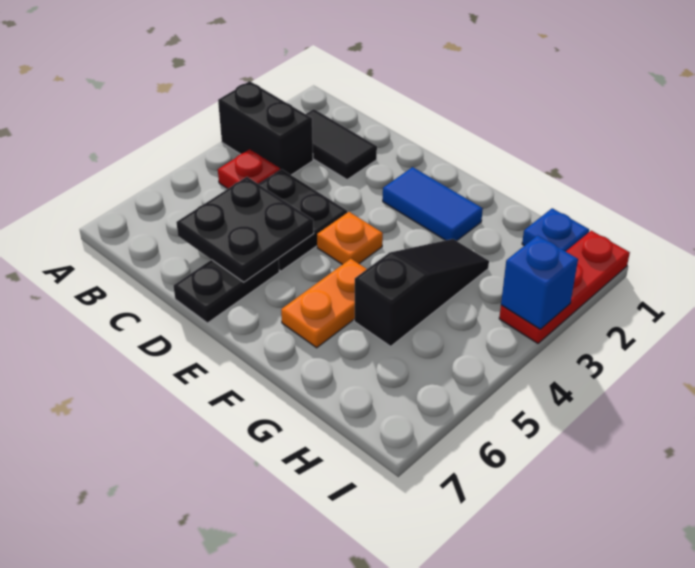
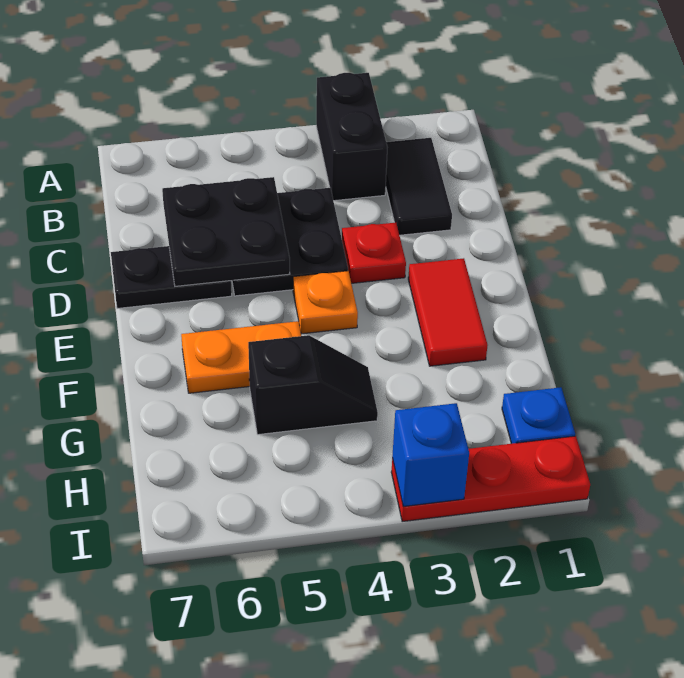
red 1x1 plate [218,149,280,189] -> red 1x1 plate moved to [342,223,406,283]
blue 1x2 tile [383,167,483,241] -> red 1x2 tile [408,258,488,366]
black 1x3 slope [354,239,489,346] -> black 1x2 slope [248,335,378,435]

